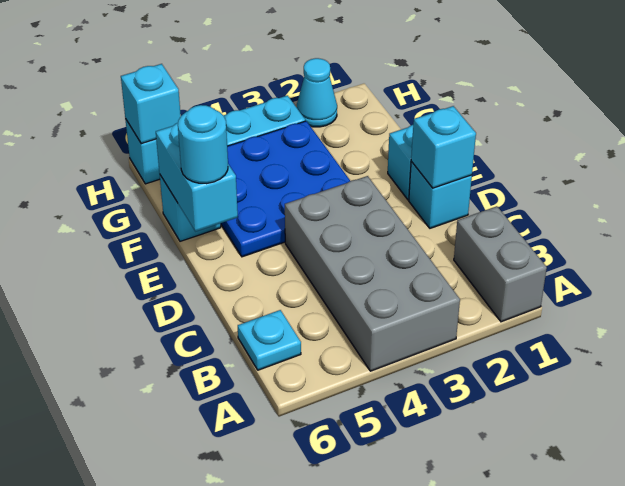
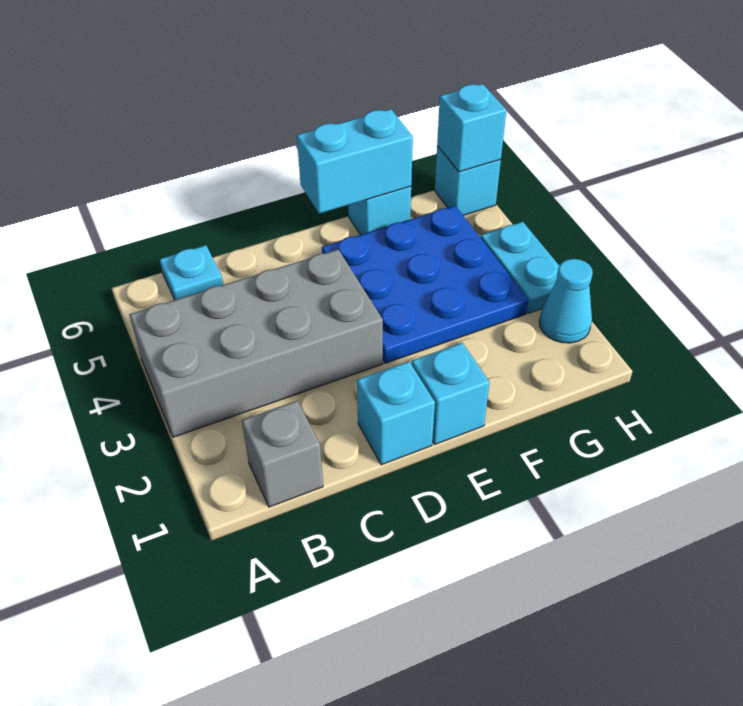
grey 1x2 brick [454,206,547,322] -> grey 1x1 brick [242,401,323,507]
cyan 1x1 brick [411,106,476,188] -> none
cyan 1x1 round brick [178,105,228,184] -> none

